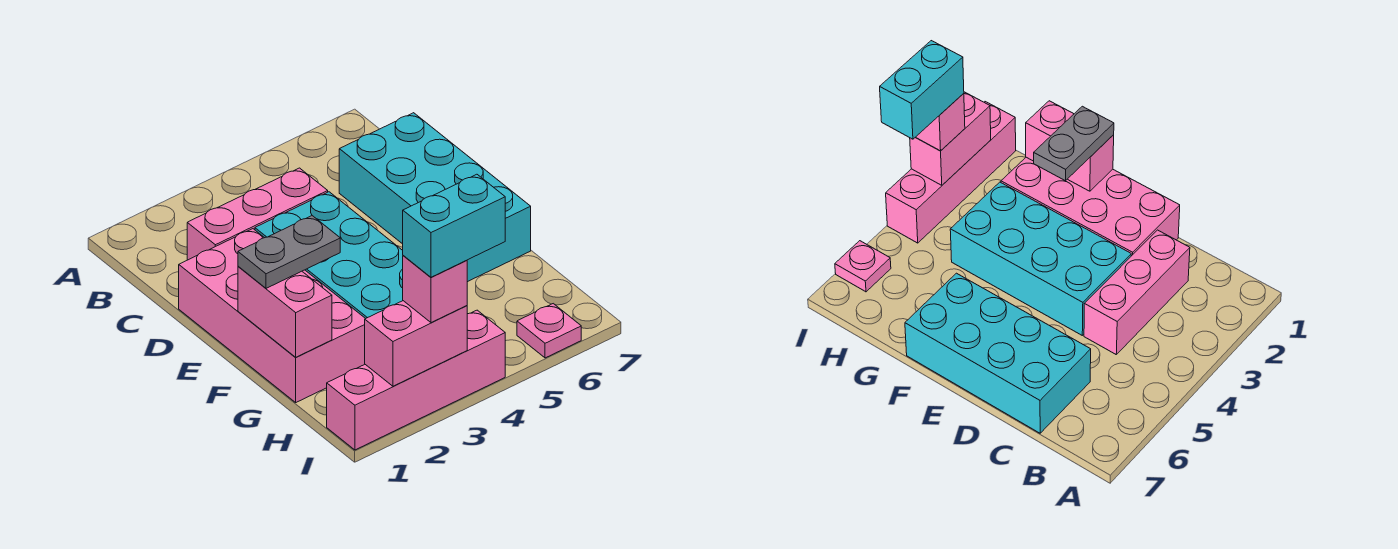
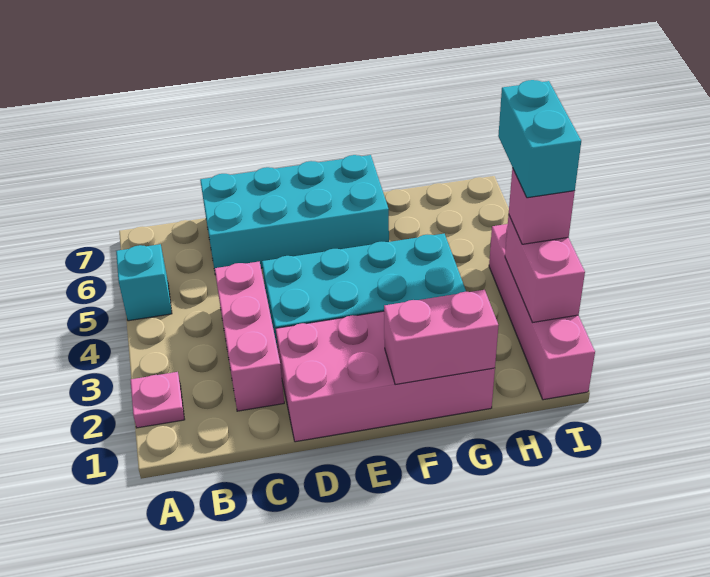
none -> cyan 1x1 brick [116,244,172,321]
grey 1x2 plate [238,216,340,288] -> none
pink 1x1 plate [517,304,581,358] -> pink 1x1 plate moved to [131,372,185,428]

